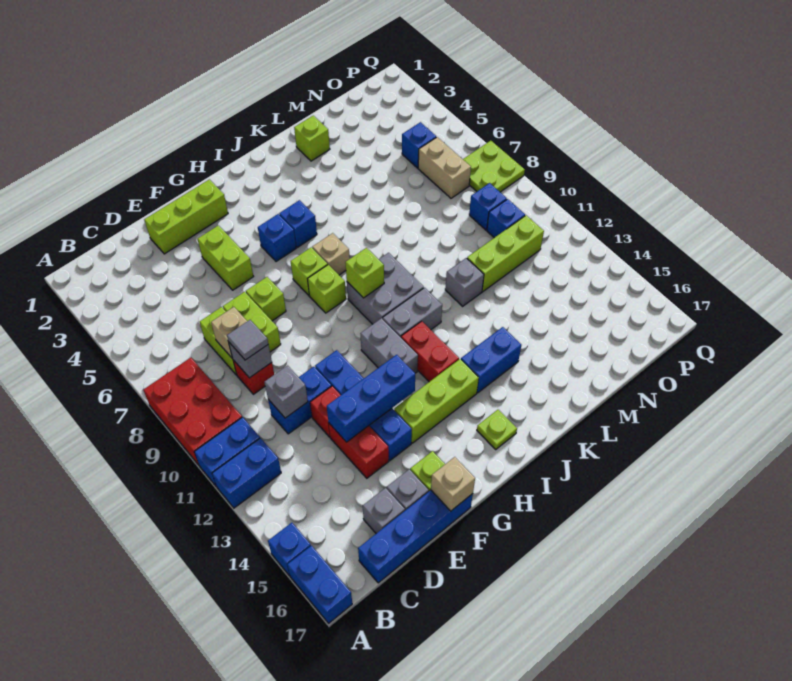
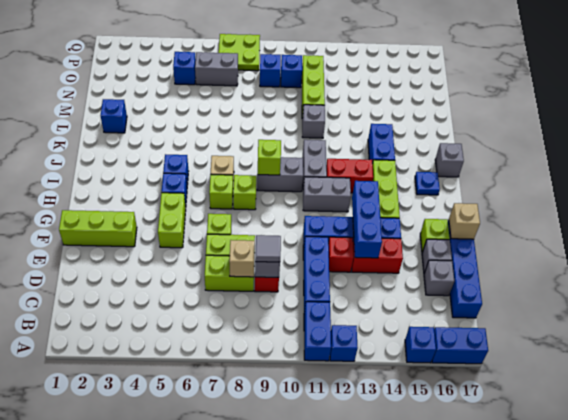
red 2x3 brick [144,358,242,465] -> none
blue 1x2 brick [212,438,281,508] -> blue 1x1 brick [330,325,358,361]
blue 1x2 brick [268,367,331,434] -> blue 1x3 brick [303,236,330,311]
grey 1x1 brick [264,366,308,418] -> grey 1x1 brick moved to [435,143,464,177]
lime 1x3 brick [144,179,228,254] -> lime 1x3 brick turned to [59,210,137,247]
lime 1x2 brick [198,225,253,290] -> lime 1x2 brick turned to [158,193,186,248]
grey 2x2 brick [347,253,424,324] -> grey 1x2 brick [257,157,303,192]
lime 1x1 plate [477,410,517,450] -> blue 1x1 plate [415,172,440,195]
lime 1x1 brick [294,116,330,161] -> blue 1x1 brick [101,99,127,133]
tan 1x2 brick [418,137,471,198] -> grey 1x2 brick [195,52,238,86]

